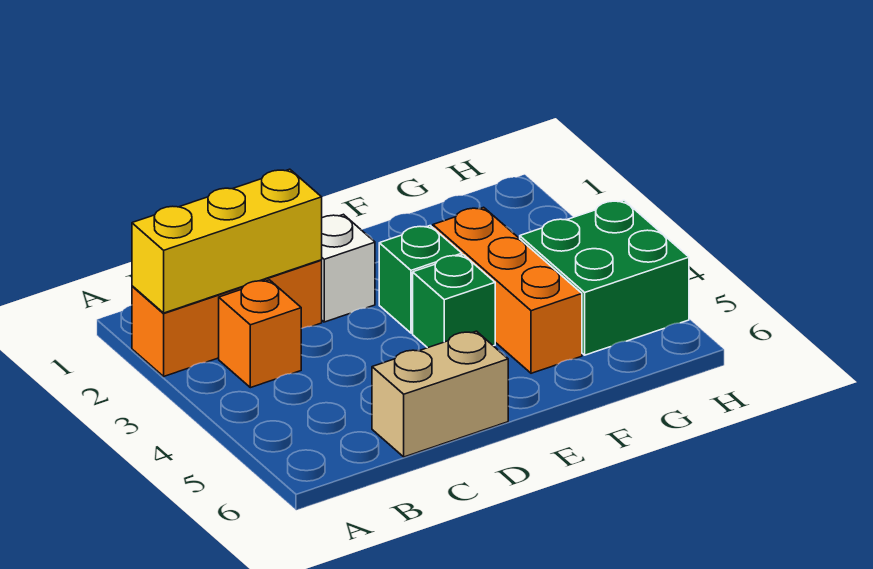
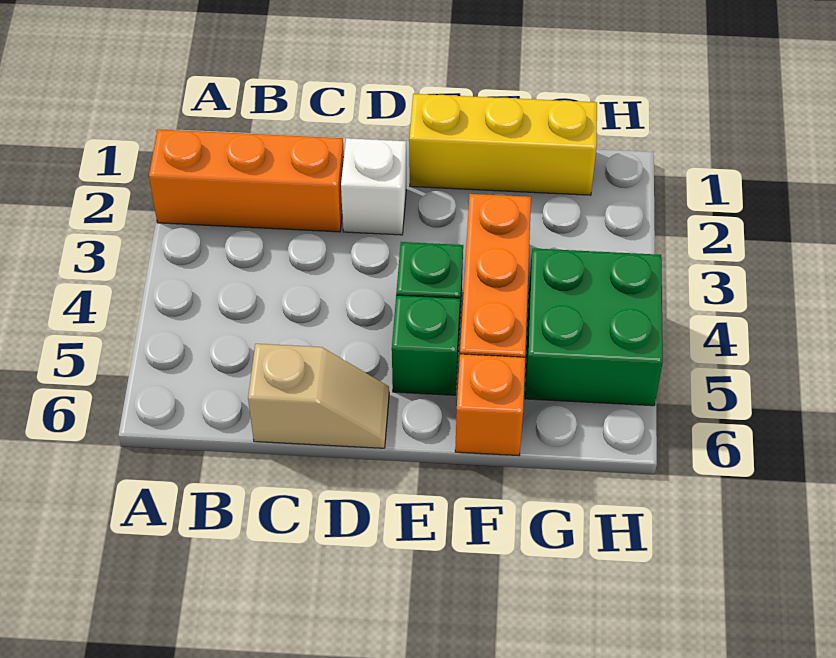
yellow 1x3 brick [132,169,322,313] -> yellow 1x3 brick moved to [409,94,597,195]
orange 1x1 brick [219,280,301,388] -> orange 1x1 brick moved to [455,354,525,456]
tan 1x2 brick [372,331,508,457] -> tan 1x2 slope [248,344,389,448]
green 1x1 brick [379,226,462,333] -> green 1x1 brick moved to [392,295,460,395]

